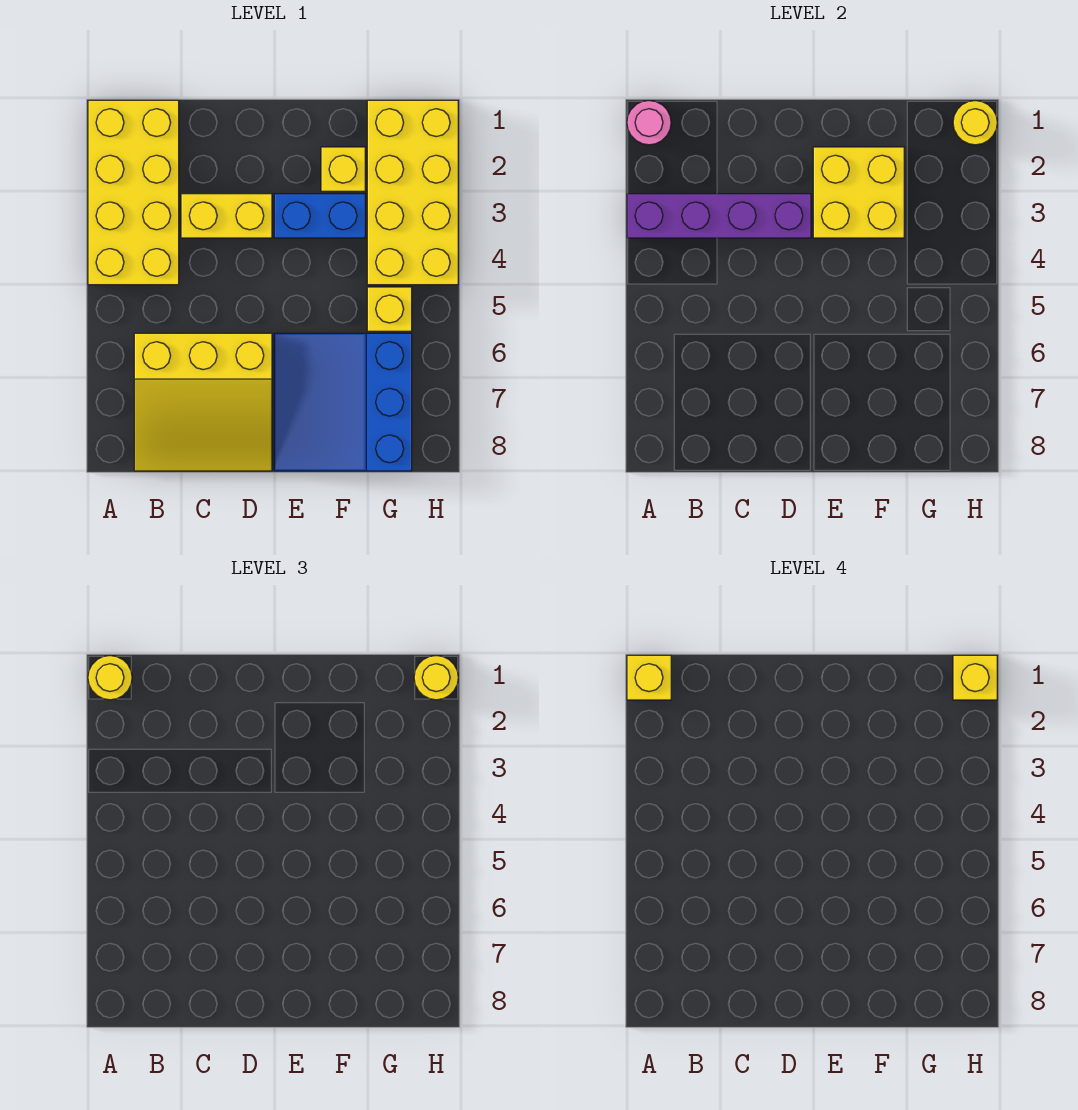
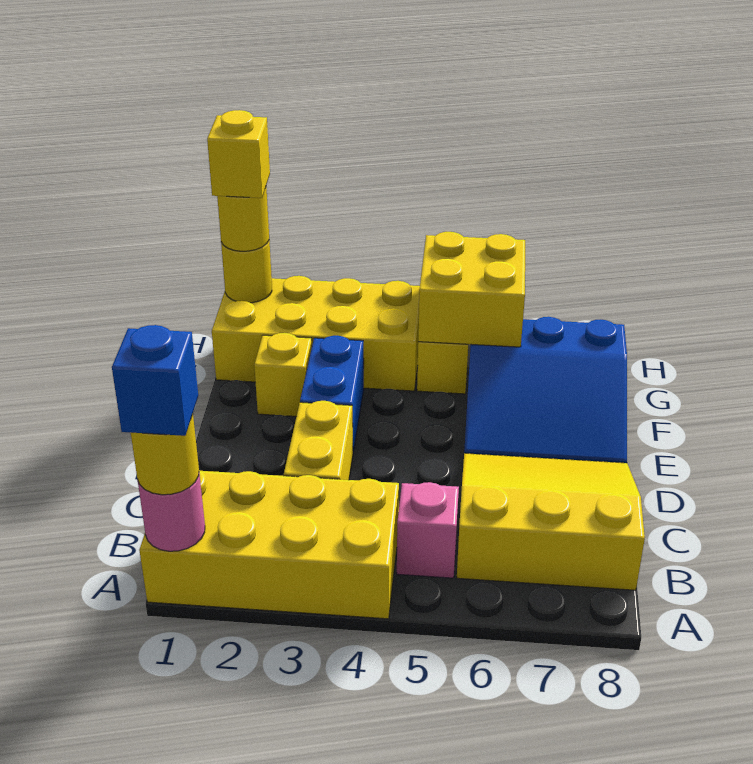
yellow 1x1 brick [627,655,671,700] -> blue 1x1 brick [112,325,198,436]
purple 1x4 brick [627,194,811,238] -> none
none -> pink 1x1 brick [397,482,459,578]
yellow 3x3 slope [134,333,272,471] -> yellow 3x3 slope turned to [457,453,645,590]
yellow 2x2 brick [813,147,904,238] -> yellow 2x2 brick moved to [418,232,525,347]

